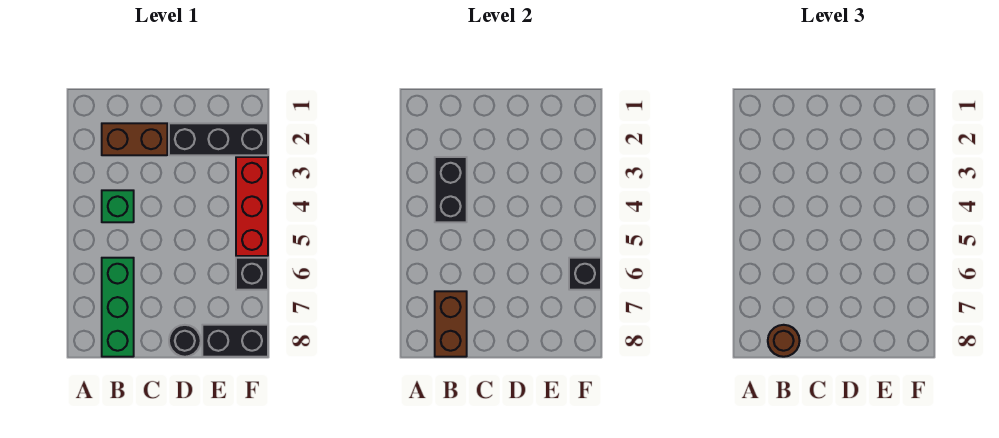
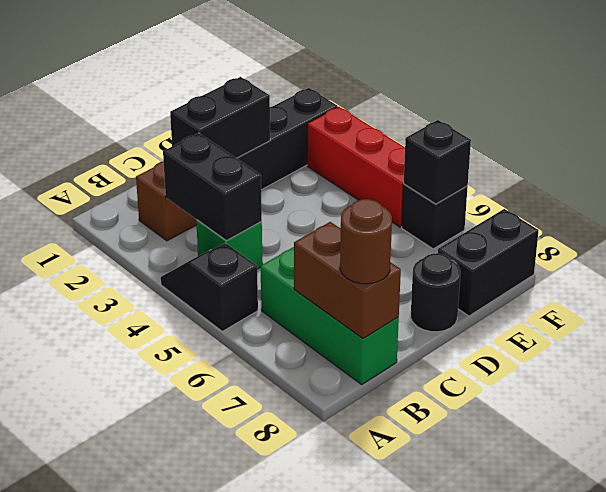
none -> black 1x2 slope [161,243,258,331]
none -> black 1x2 brick [170,77,270,158]

